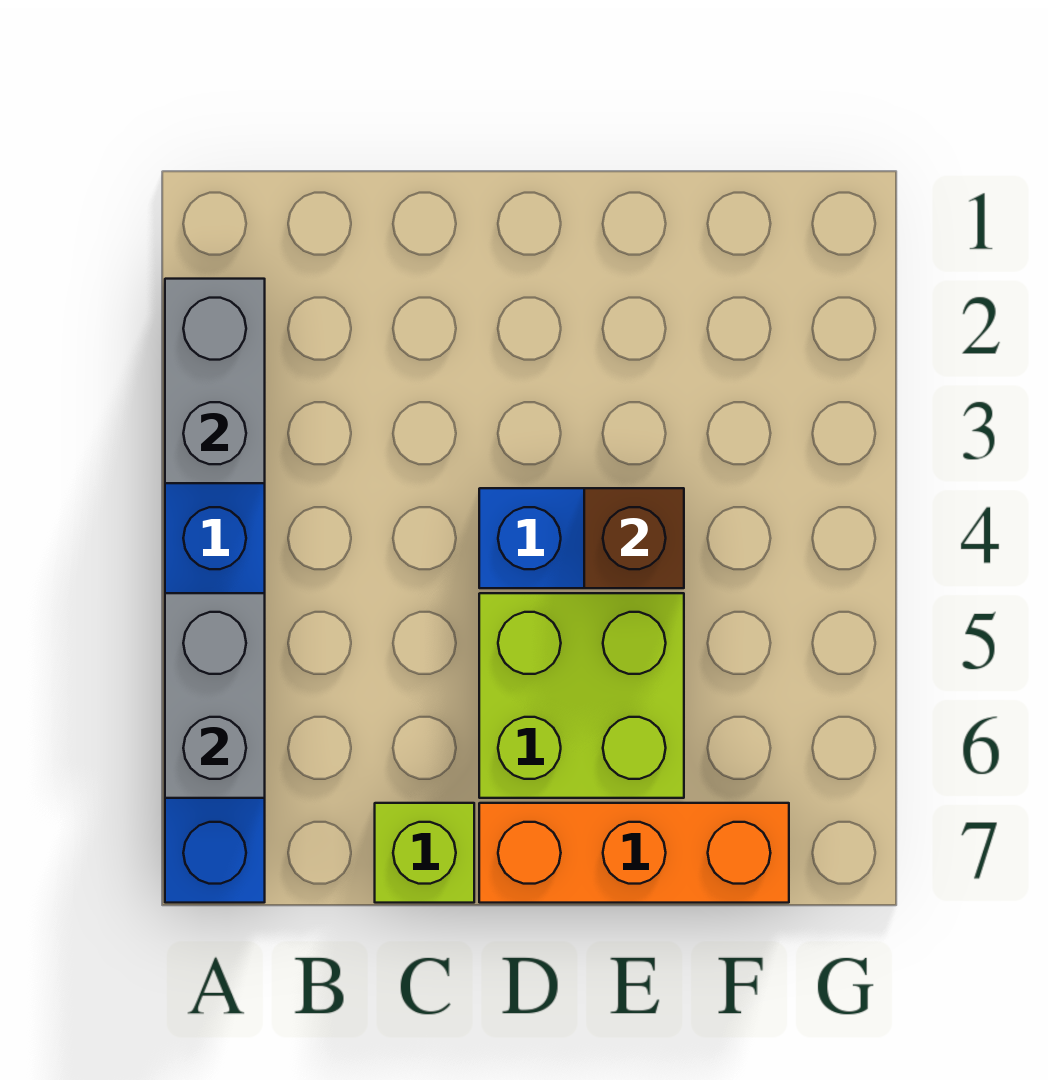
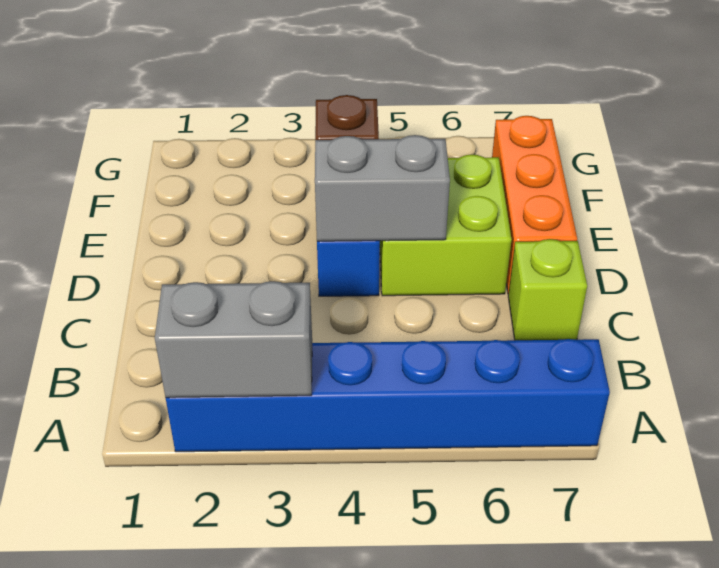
grey 1x2 brick [165,593,265,798] -> grey 1x2 brick moved to [315,135,450,241]

